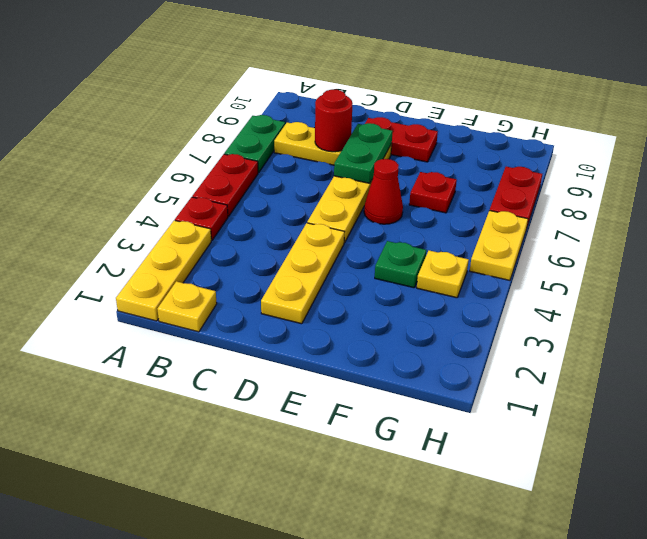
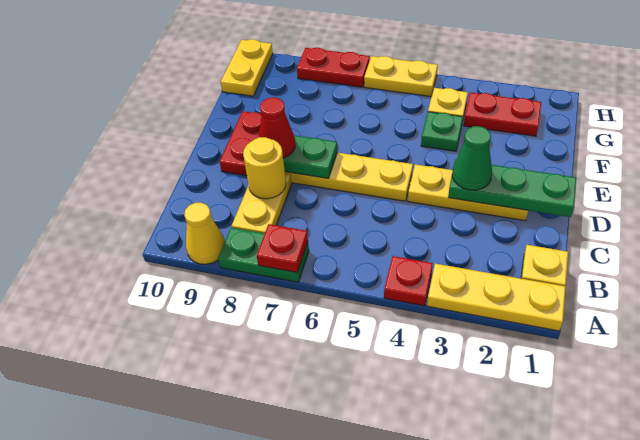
red 1x2 plate [192,154,258,216] -> red 1x2 plate moved to [464,93,541,136]
none -> yellow 1x1 cone [184,203,225,264]
red 1x1 round brick [315,89,352,152] -> yellow 1x1 round brick [243,137,286,199]
none -> green 1x3 plate [448,159,576,217]
none -> green 1x1 cone [452,126,492,190]
red 1x1 cone [364,159,403,224] -> red 1x1 cone moved to [259,97,295,158]
red 1x1 plate [409,172,457,213] -> red 1x1 plate moved to [257,224,308,272]
none -> yellow 1x2 plate [221,39,273,96]

